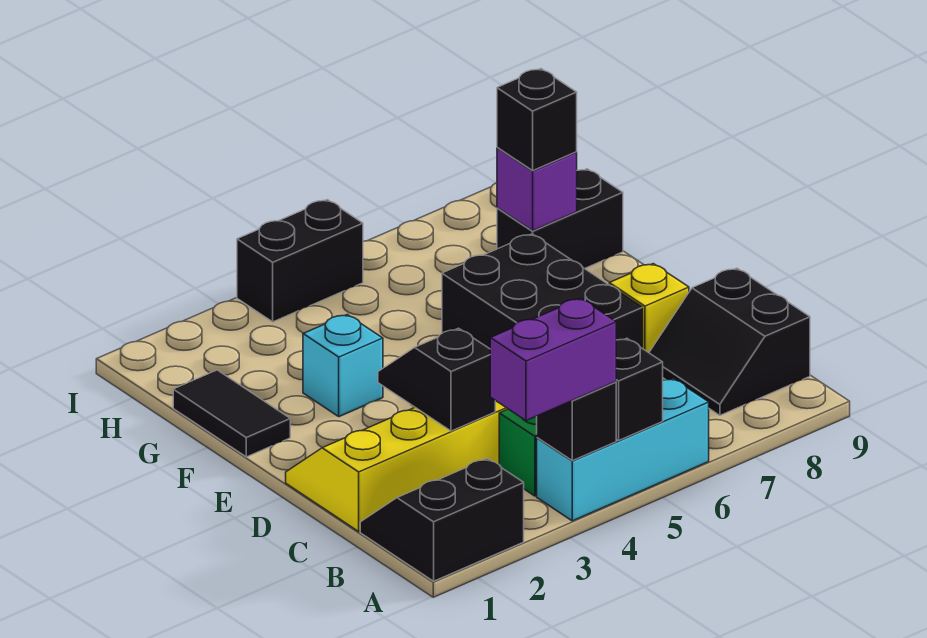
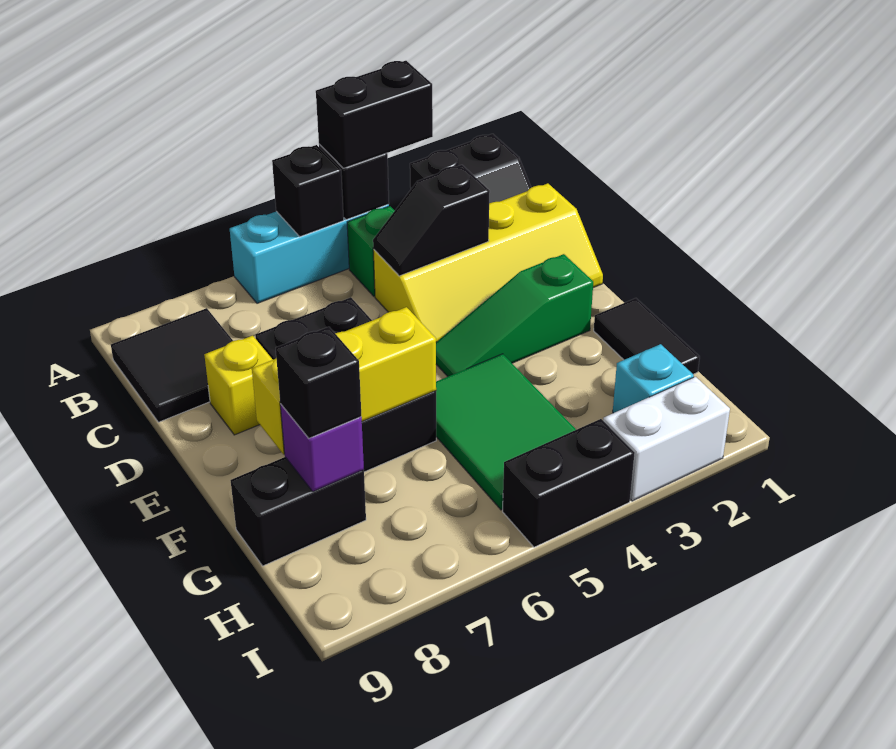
purple 1x2 brick [490,298,616,421] -> black 1x2 brick [316,61,433,168]
black 2x2 slope [649,268,810,415] -> black 2x2 tile [111,308,233,422]
black 1x2 slope [378,328,495,431] -> black 1x2 slope turned to [373,165,490,276]
none -> green 1x3 slope [436,254,593,377]
cyan 1x1 brick [303,315,383,417] -> cyan 1x1 brick moved to [613,344,694,413]
none -> green 2x3 tile [436,354,576,510]
none -> yellow 1x3 brick [252,307,436,455]
none -> white 1x2 brick [603,377,730,501]

